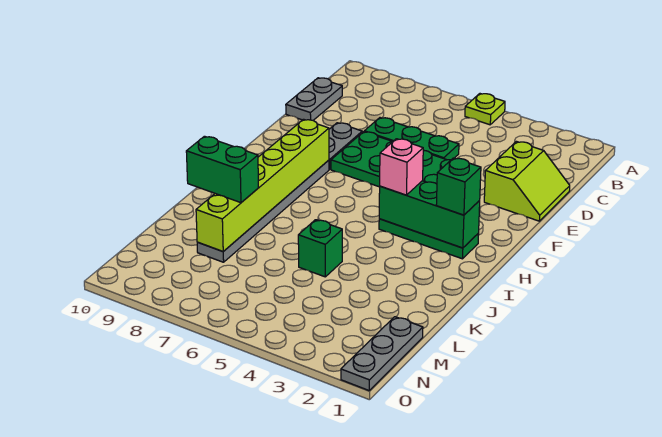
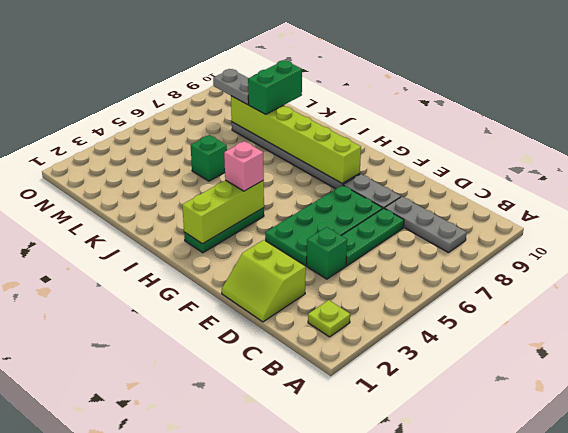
lime 1x1 plate [465,94,505,125] -> lime 1x1 plate moved to [308,300,350,337]
grey 1x2 plate [286,78,342,120] -> grey 1x2 plate moved to [213,69,249,105]
green 1x3 brick [379,181,480,248] -> lime 1x3 brick [182,180,264,244]
green 1x1 brick [436,158,481,215] -> green 1x1 brick moved to [307,227,347,279]
grey 1x3 plate [341,317,423,390] -> grey 1x3 plate moved to [385,197,467,253]

